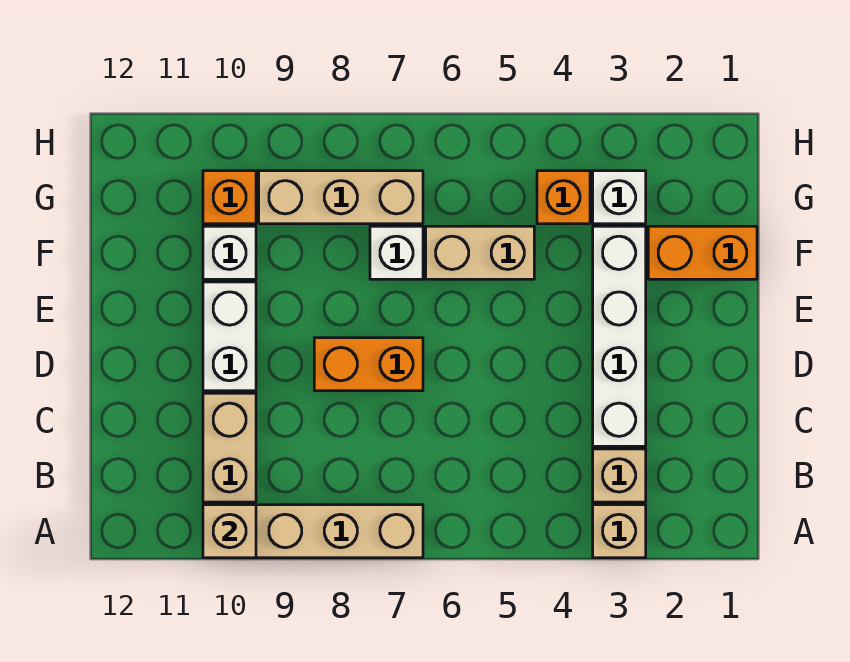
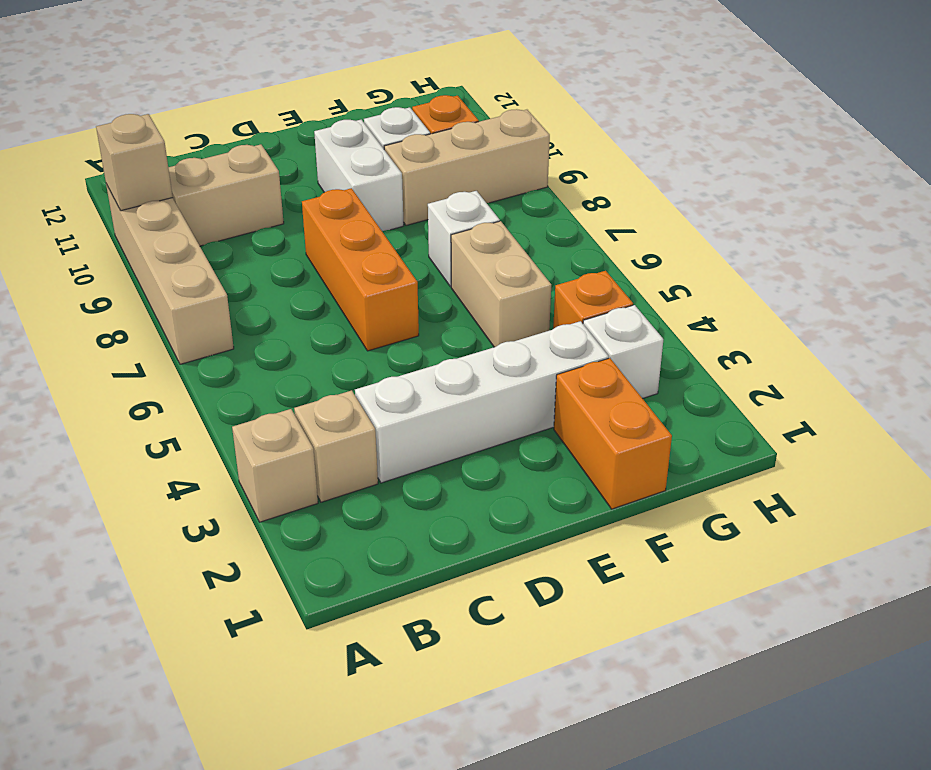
orange 1x2 brick [314,338,423,391] -> orange 1x3 brick [302,188,419,351]
white 1x2 brick [203,282,256,391] -> white 1x2 brick turned to [314,119,404,231]
tan 1x3 brick [259,171,423,224] -> tan 1x3 brick turned to [384,109,550,225]

